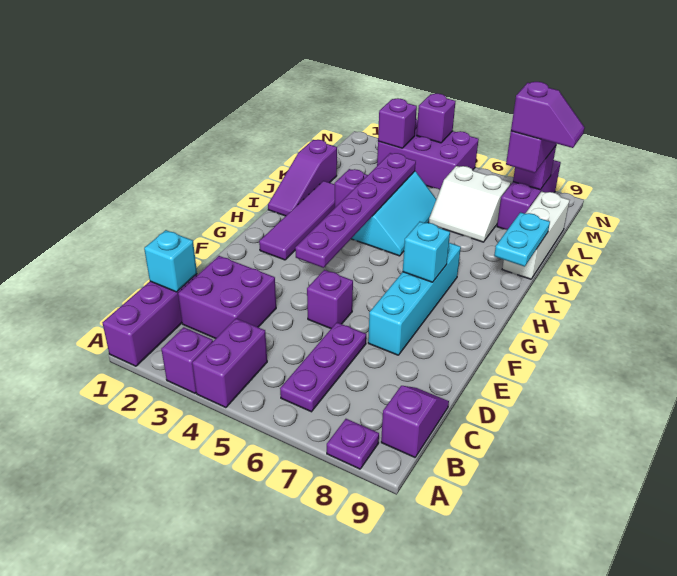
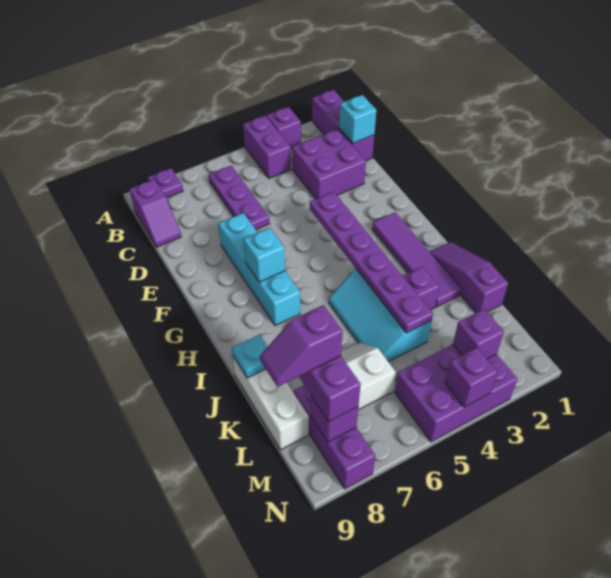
purple 1x1 brick [307,270,353,328] -> none
cyan 1x2 plate [494,212,550,267] -> cyan 1x1 plate [232,335,268,378]

